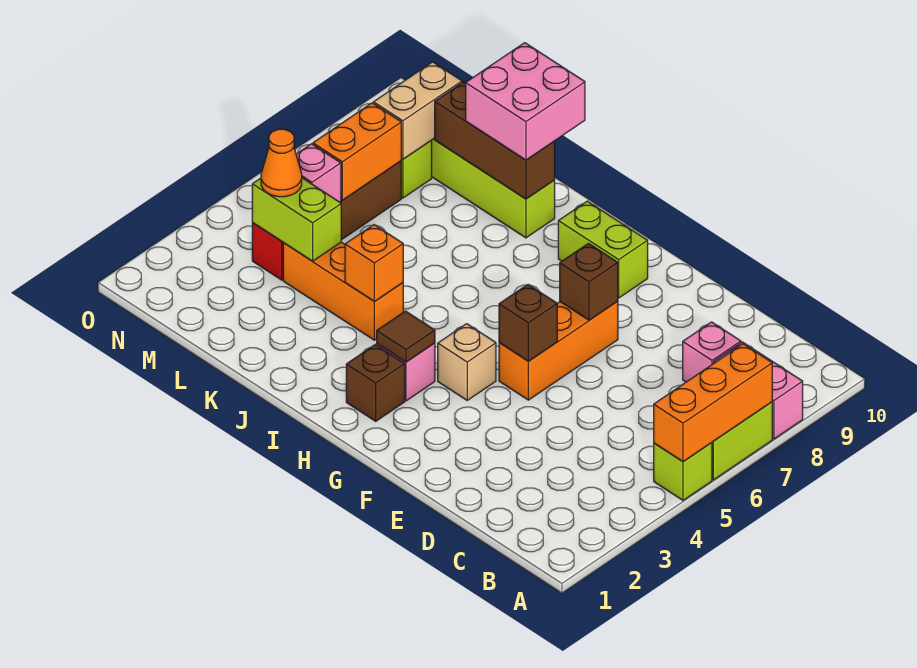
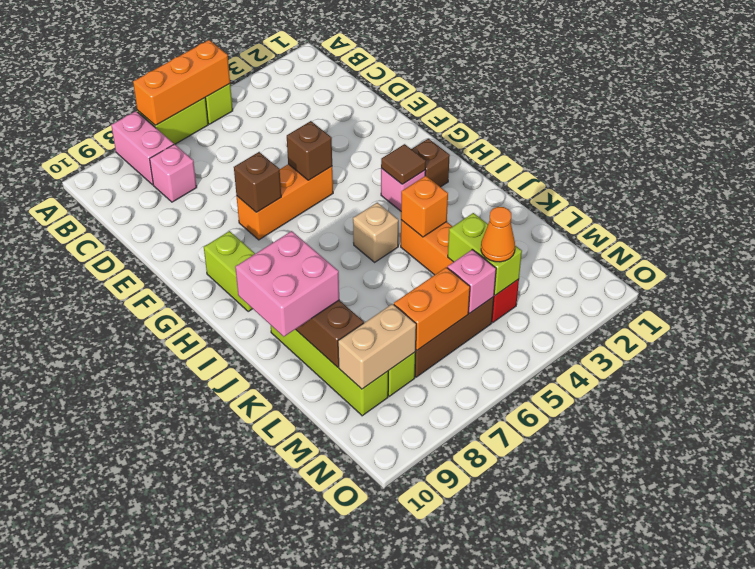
tan 1x1 brick [438,324,496,400] -> tan 1x1 brick moved to [353,203,399,262]

